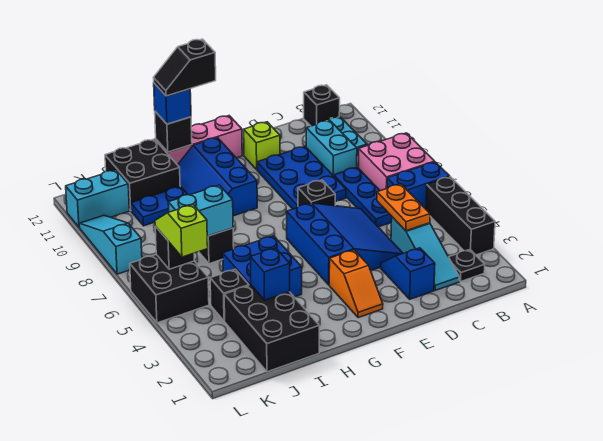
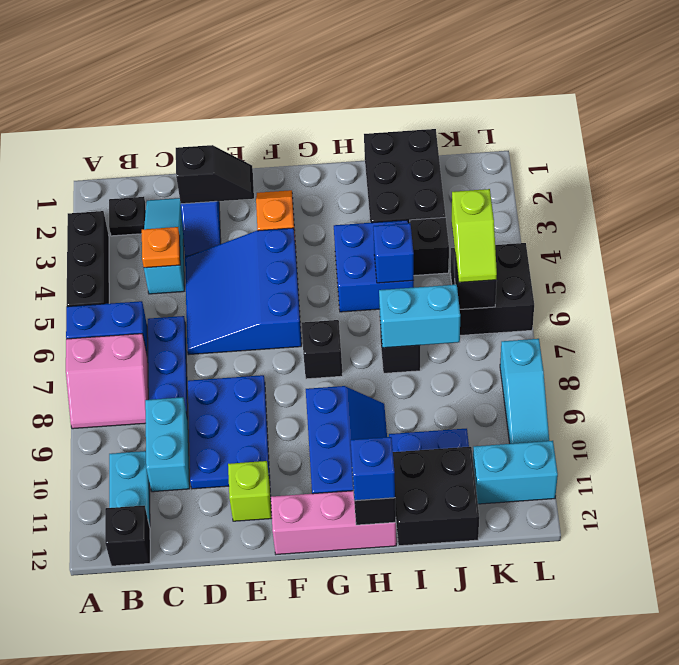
pink 2x2 brick [359,133,435,191] -> pink 2x2 slope [66,334,148,429]
orange 1x2 plate [377,184,430,231] -> orange 1x1 plate [142,227,180,268]
black 1x1 brick [298,180,335,207] -> black 1x1 brick moved to [302,320,343,379]
black 1x2 slope [154,39,216,96] -> black 1x2 slope moved to [176,145,254,204]
blue 1x1 brick [250,248,290,300] -> blue 1x1 brick moved to [373,223,414,283]

